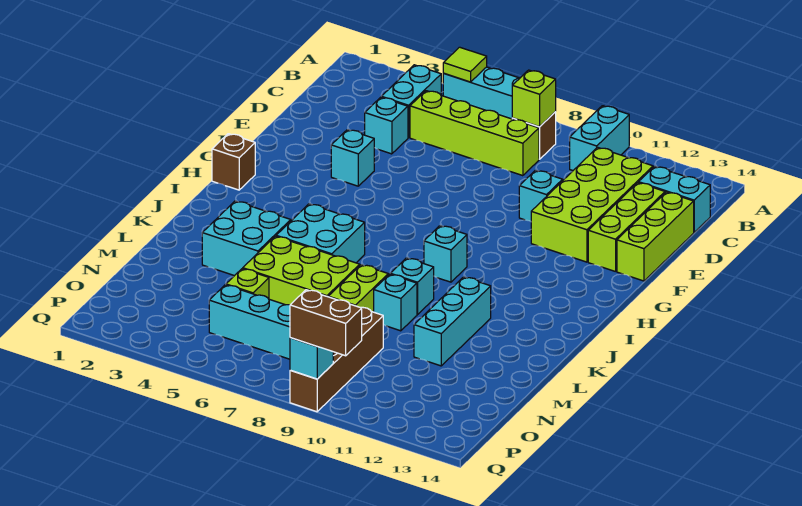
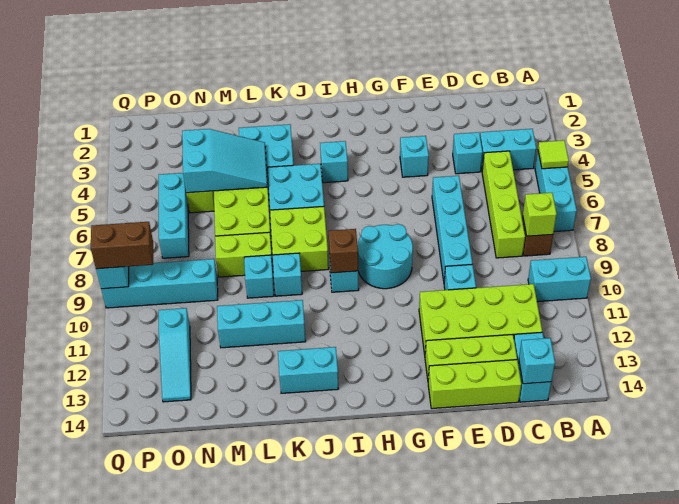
none -> cyan 1x1 brick [519,338,555,384]
none -> cyan 1x4 brick [432,176,472,281]
none -> cyan 2x2 round brick [358,224,413,289]
brown 1x1 brick [212,134,255,190] -> brown 1x1 brick moved to [328,229,358,273]
none -> cyan 1x1 brick [320,141,348,183]
none -> lime 2x2 brick [270,206,329,271]
none -> cyan 1x2 brick [278,347,339,393]
none -> cyan 2x3 slope [182,129,267,193]
brown 1x4 brick [290,307,383,412] -> cyan 1x4 brick [101,259,218,308]
none -> cyan 1x3 slope [159,308,191,402]
brown 1x2 brick [290,290,362,356] -> brown 1x2 brick turned to [91,222,153,269]

